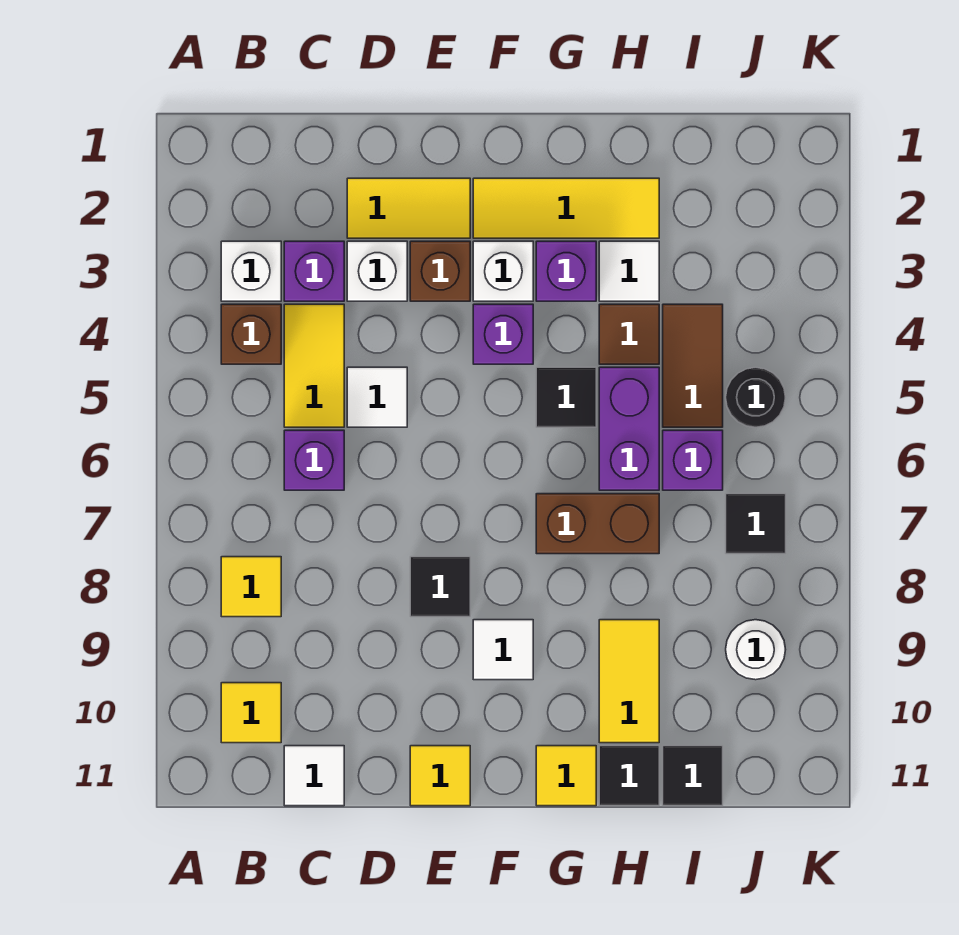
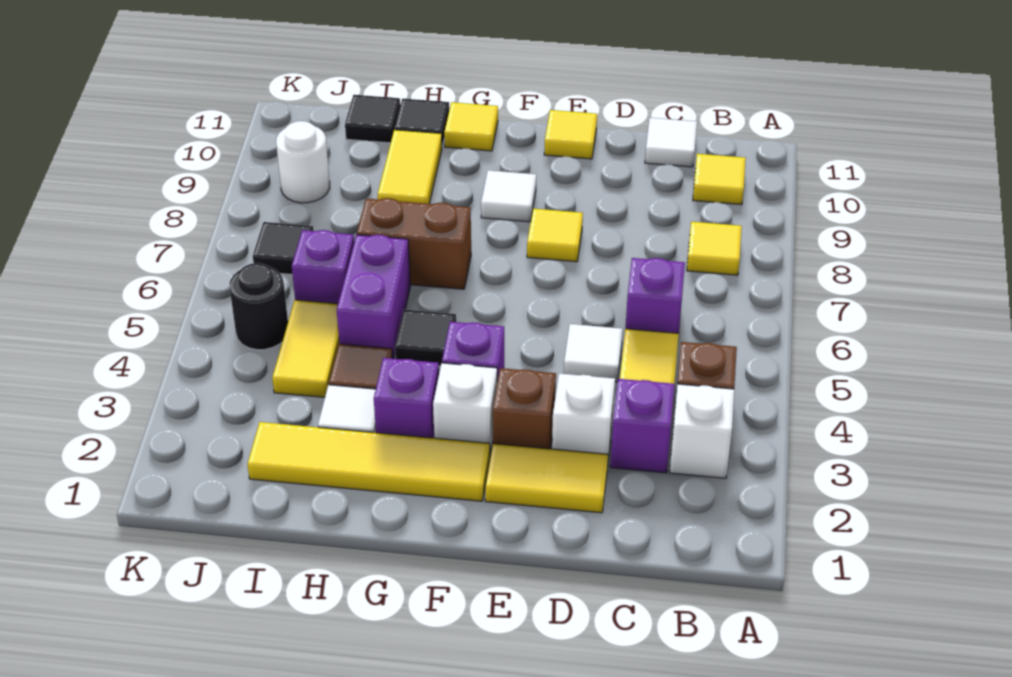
black 1x1 tile [410,557,470,617] -> yellow 1x1 tile [527,209,583,262]
yellow 1x3 tile [473,178,659,238] -> yellow 1x4 tile [247,422,490,501]
brown 1x2 tile [663,304,723,427] -> yellow 1x2 tile [272,300,339,397]

